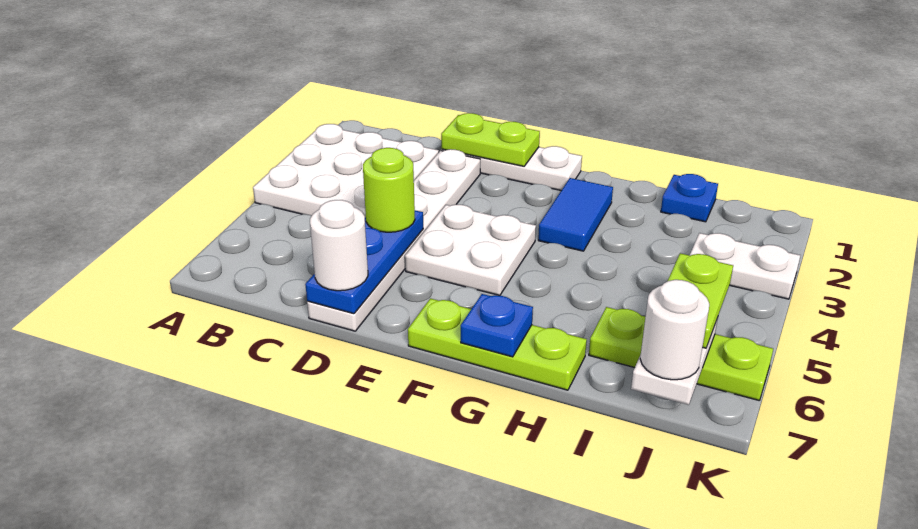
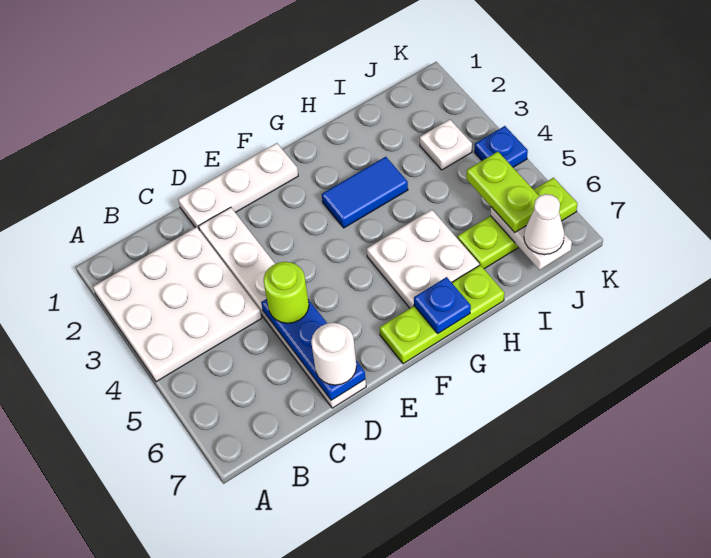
lime 1x2 plate [441,113,540,166] -> none
white 2x2 plate [405,204,536,296] -> white 2x2 plate moved to [367,210,479,308]
blue 1x2 tile [538,178,613,251] -> blue 1x2 tile turned to [322,157,408,228]
blue 1x1 plate [661,174,718,222] -> blue 1x1 plate moved to [475,126,528,167]
white 1x2 plate [690,233,800,299] -> white 1x1 plate [420,119,472,170]
white 1x1 round brick [640,280,709,380] -> white 1x1 cone [524,194,564,255]

